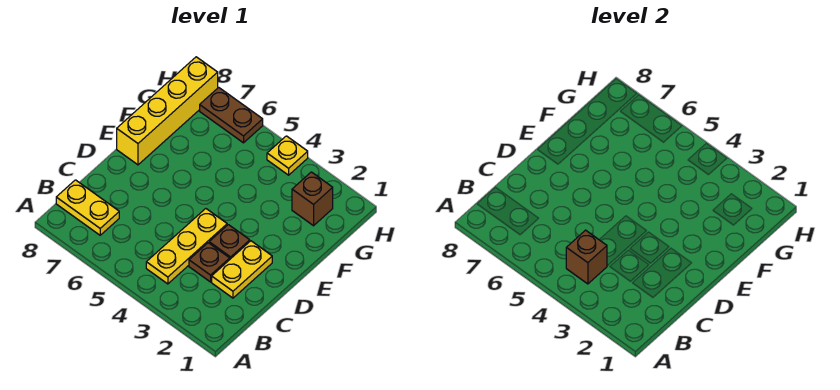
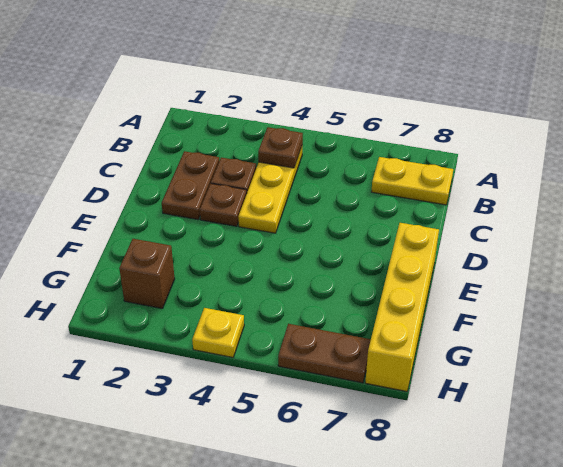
brown 1x1 brick [566,230,607,284] -> brown 1x1 plate [258,127,303,168]
yellow 1x2 plate [212,241,272,298] -> brown 1x2 plate [162,151,219,220]

